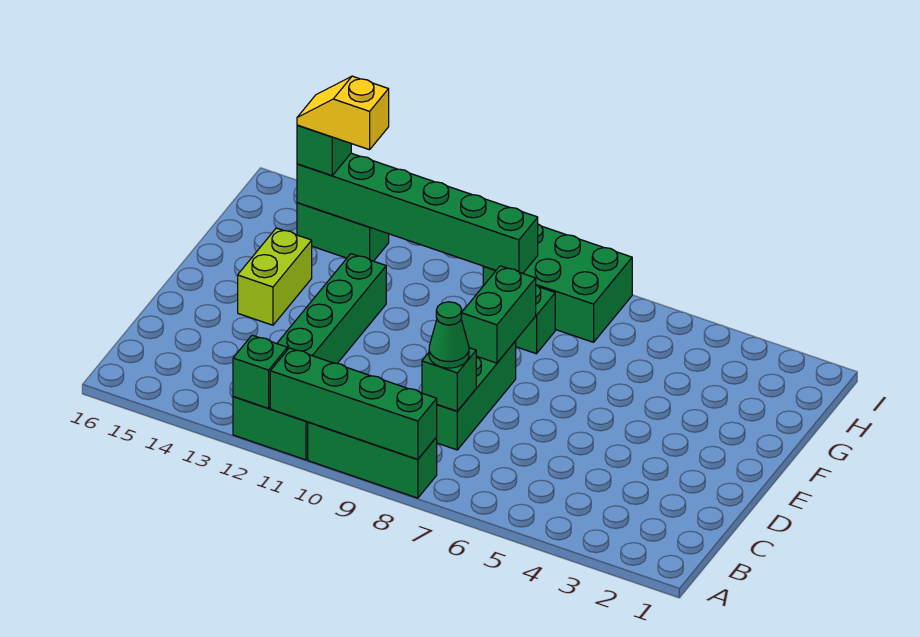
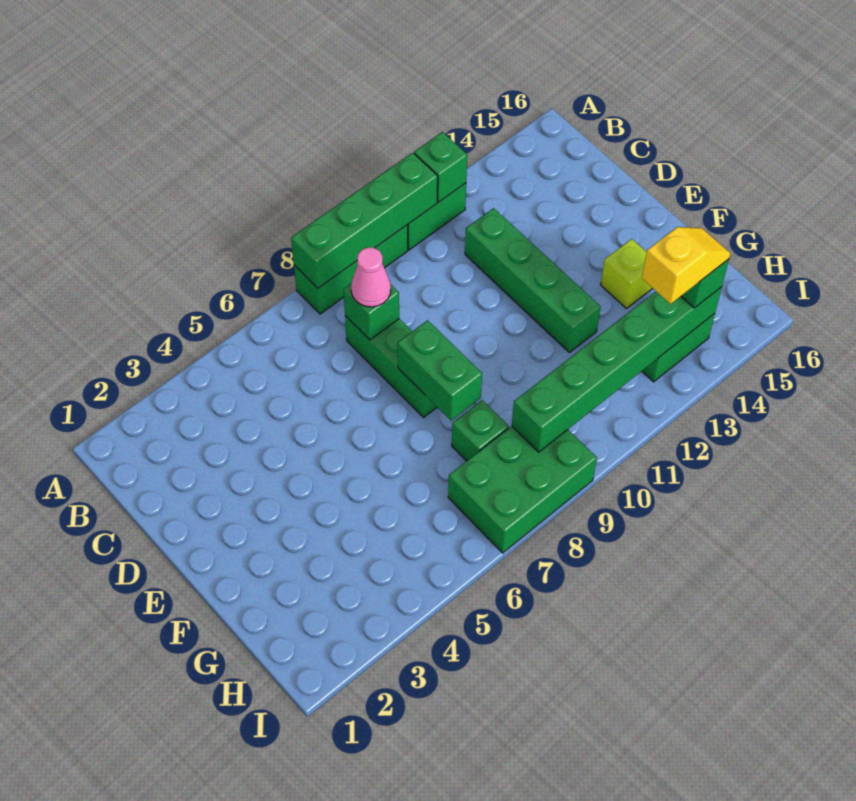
green 1x1 cone [429,302,469,368] -> pink 1x1 cone [351,247,391,307]
lime 1x2 brick [238,228,312,325] -> lime 1x1 brick [601,239,653,308]

